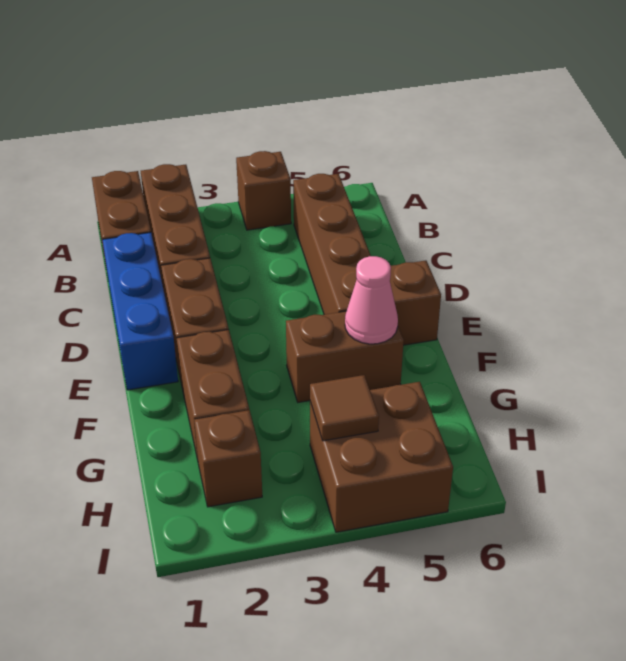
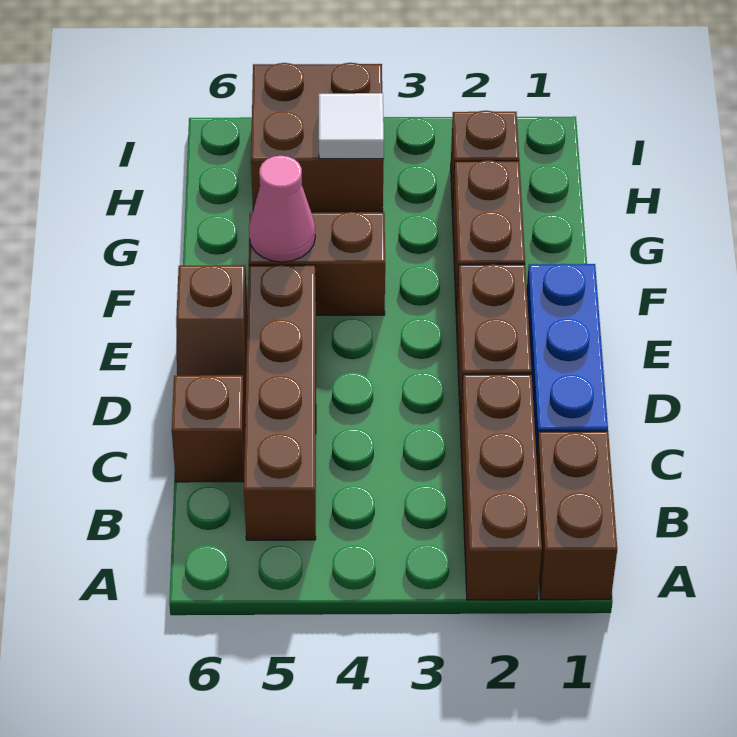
brown 1x1 brick [236,151,291,230] -> brown 1x1 brick moved to [172,375,245,482]
brown 1x1 tile [310,375,379,441] -> white 1x1 tile [319,93,384,159]

